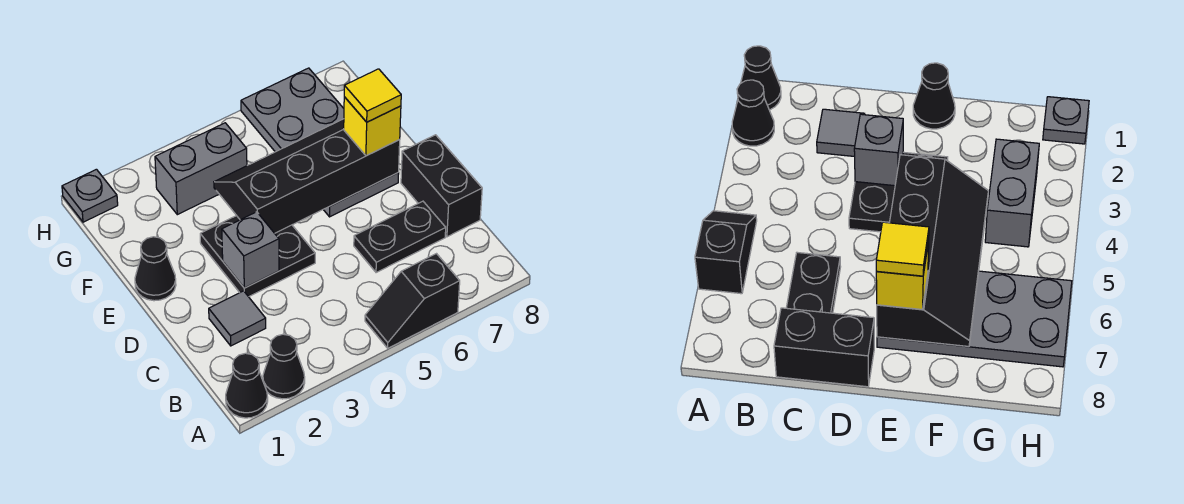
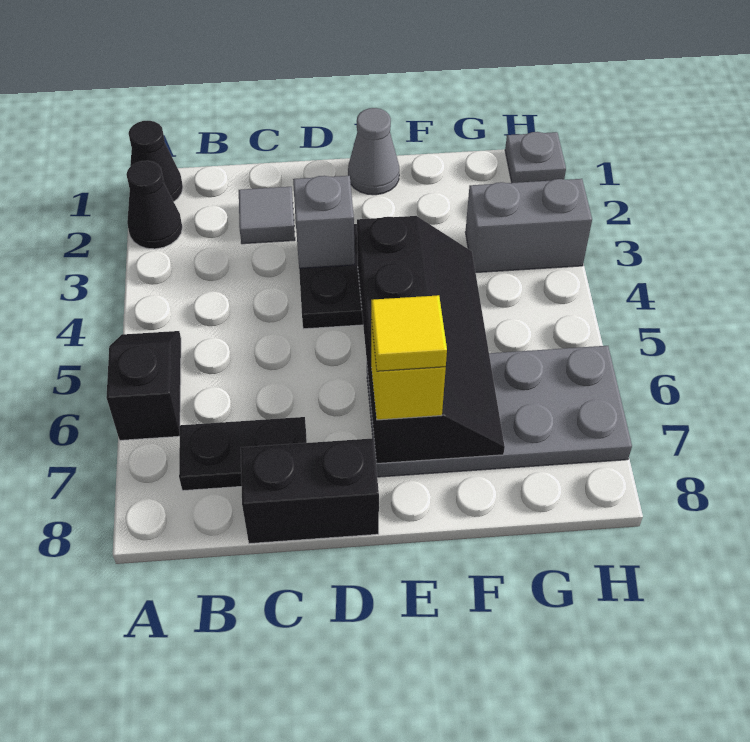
black 1x2 plate [354,201,446,273] -> black 1x2 plate turned to [179,417,307,491]
black 1x1 cone [135,237,176,301] -> grey 1x1 cone [348,108,399,195]
grey 1x2 brick [155,123,247,215] -> grey 1x2 brick turned to [465,179,592,273]

